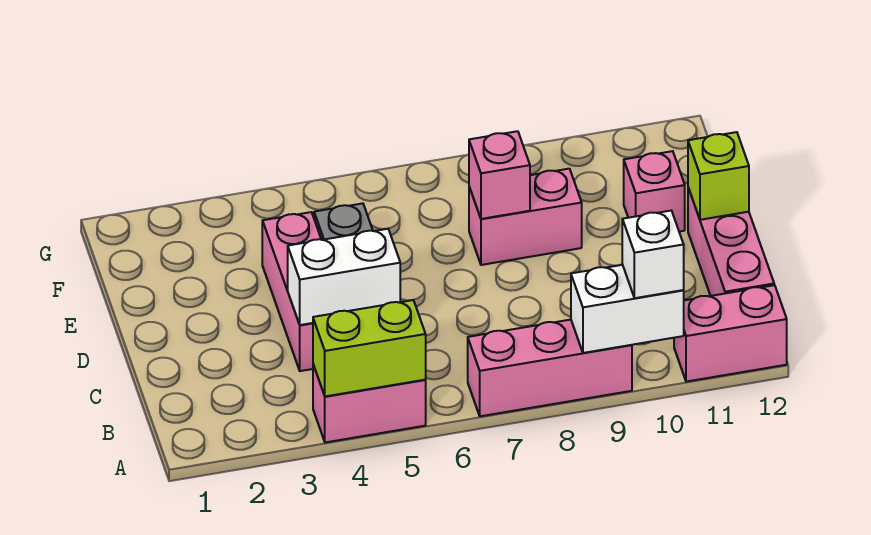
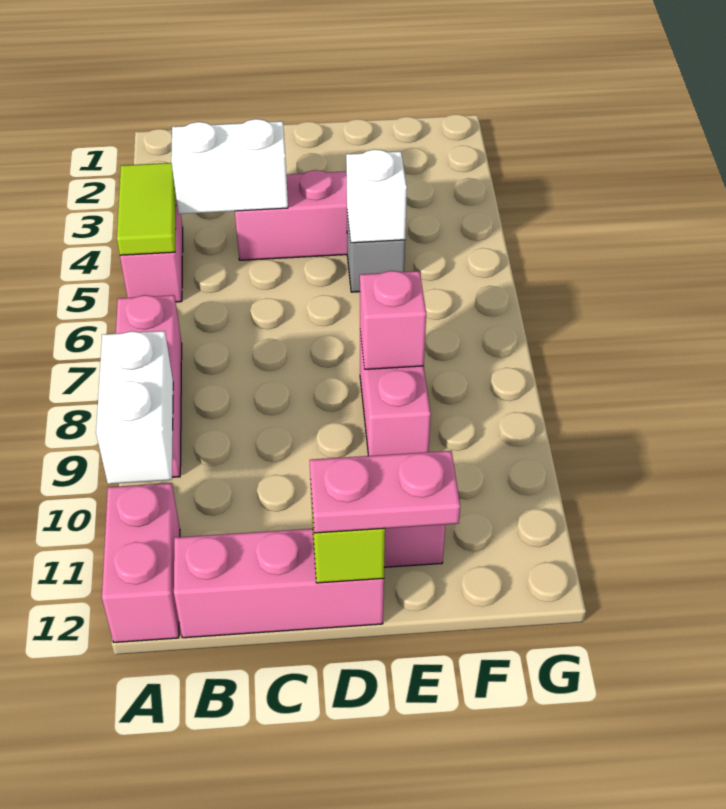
lime 1x2 brick [313,300,426,396] -> lime 1x2 tile [117,163,176,255]
white 1x1 brick [622,211,684,298] -> white 1x1 brick moved to [346,149,407,243]
white 1x2 brick [288,229,400,325] -> white 1x2 brick turned to [171,119,288,214]
none -> pink 1x2 plate [310,451,460,533]

